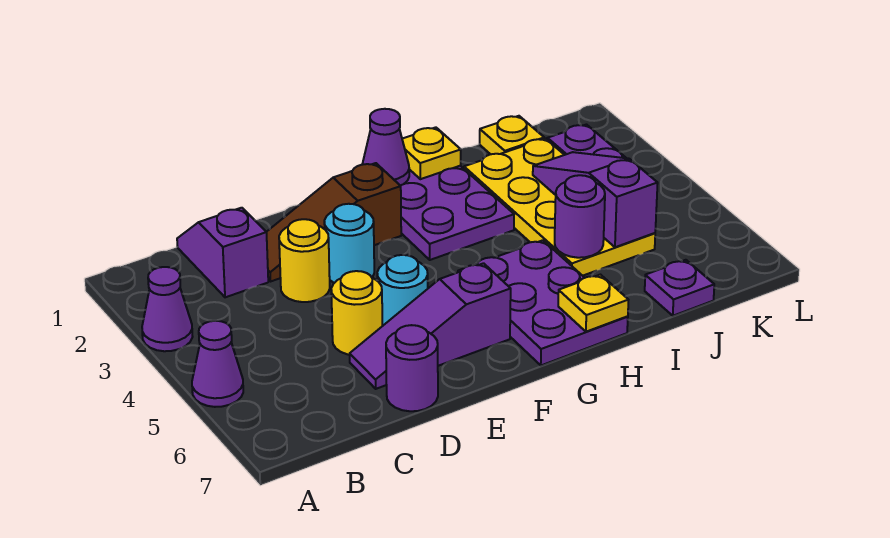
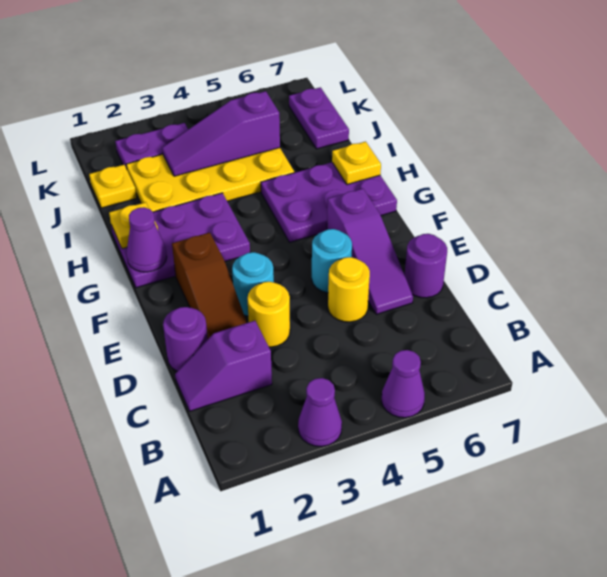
purple 1x1 round brick [555,175,605,258] -> purple 1x1 round brick moved to [163,307,208,371]
purple 1x1 plate [645,260,714,316] -> purple 1x2 plate [289,87,349,149]

